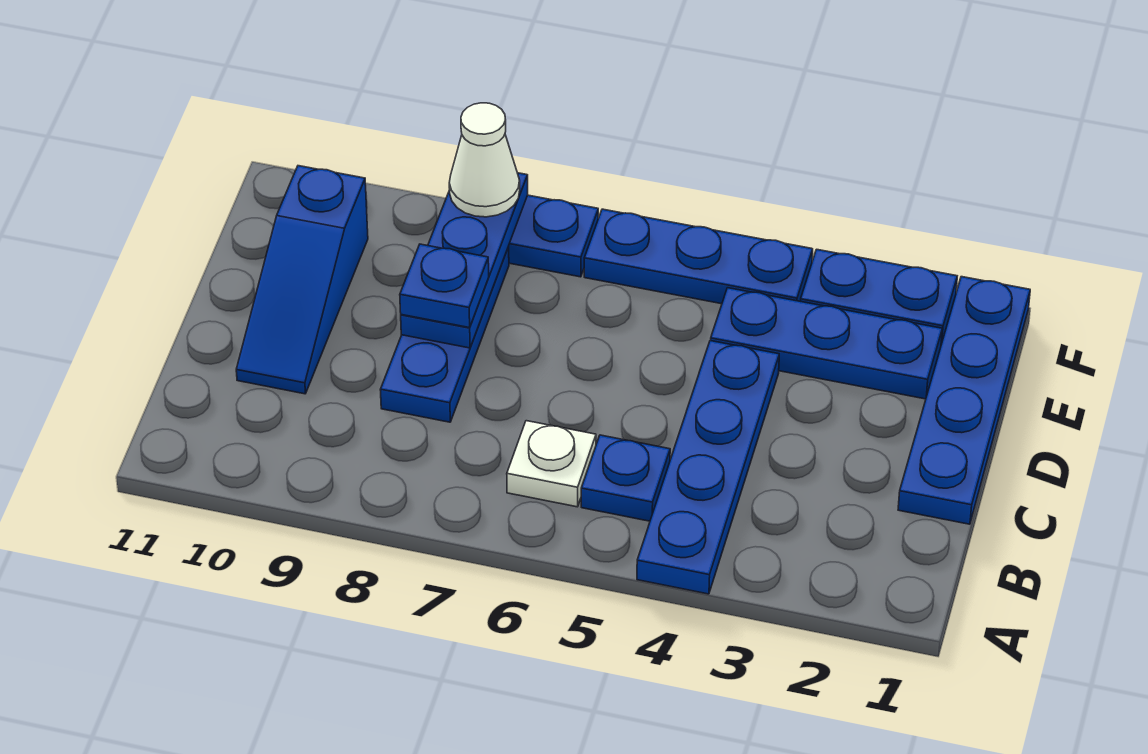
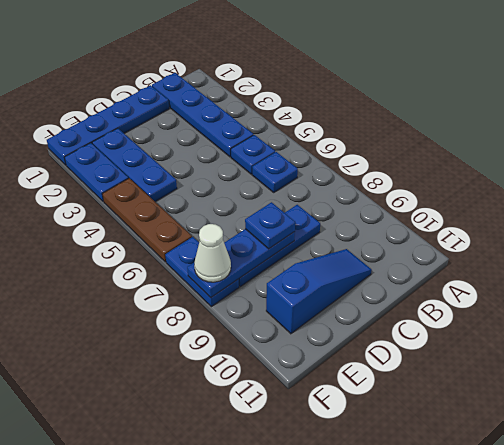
blue 1x4 plate [637,341,779,594] -> blue 1x4 plate turned to [152,73,253,157]
white 1x1 plate [507,421,596,507] -> blue 1x1 plate [252,152,298,192]
blue 1x3 plate [584,209,813,304] -> brown 1x3 plate [102,178,192,262]

